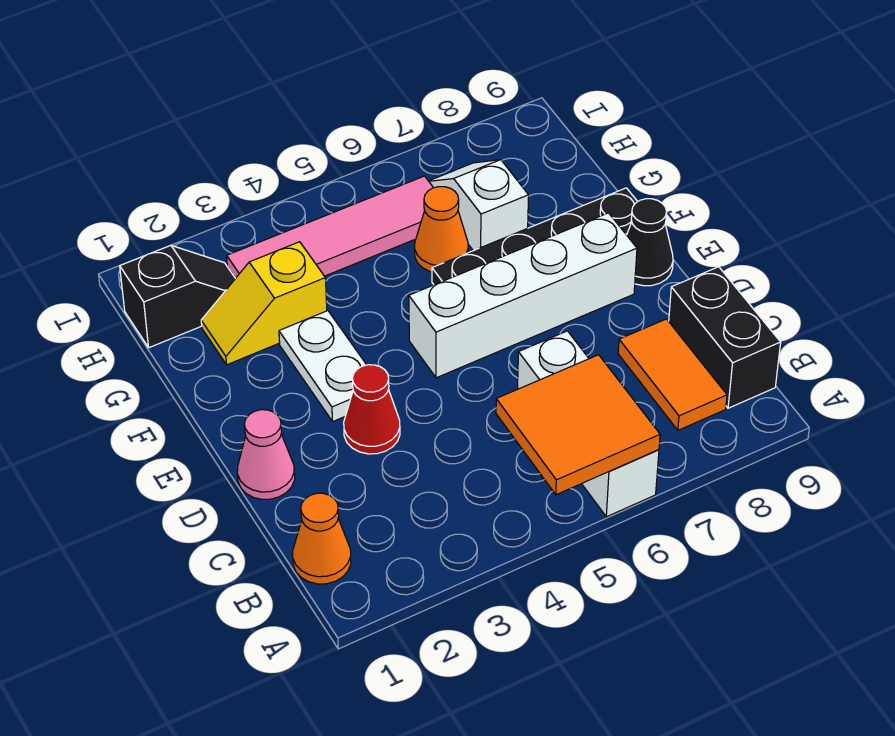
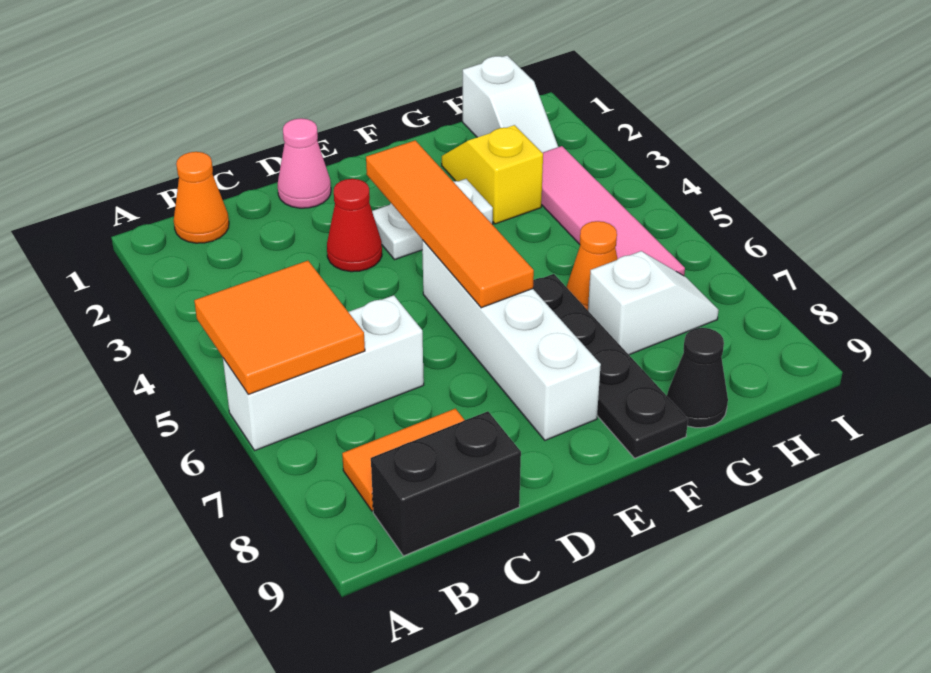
none -> orange 1x4 tile [366,140,534,308]
black 1x1 cone [627,199,673,286] -> black 1x1 cone moved to [667,328,728,428]
black 1x2 slope [120,245,235,348] -> white 1x2 slope [463,56,558,153]

